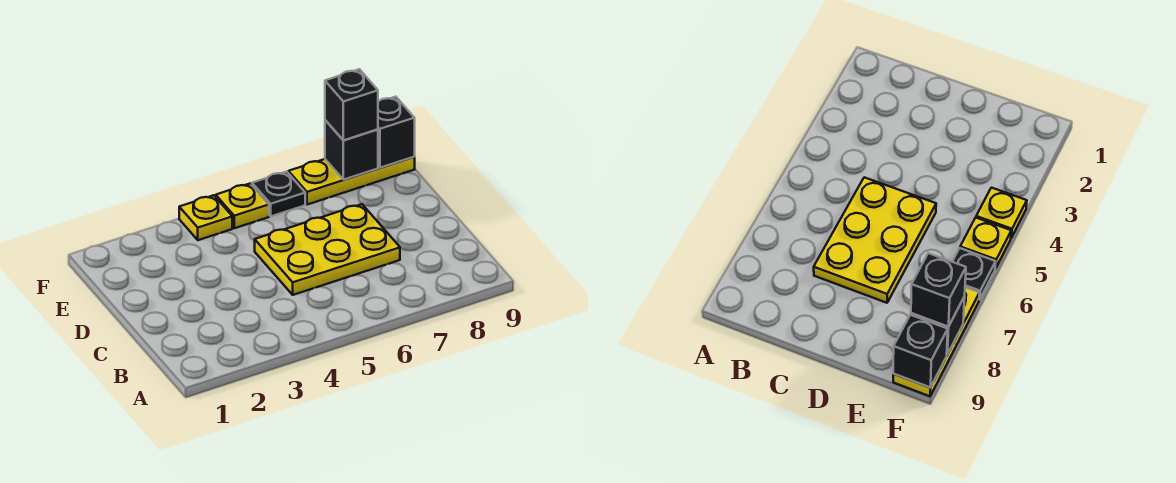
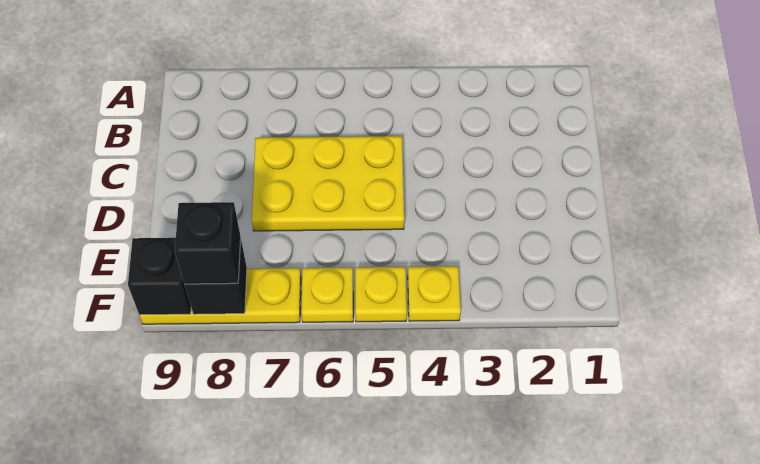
black 1x1 plate [252,172,305,216] -> yellow 1x1 plate [301,267,353,322]

